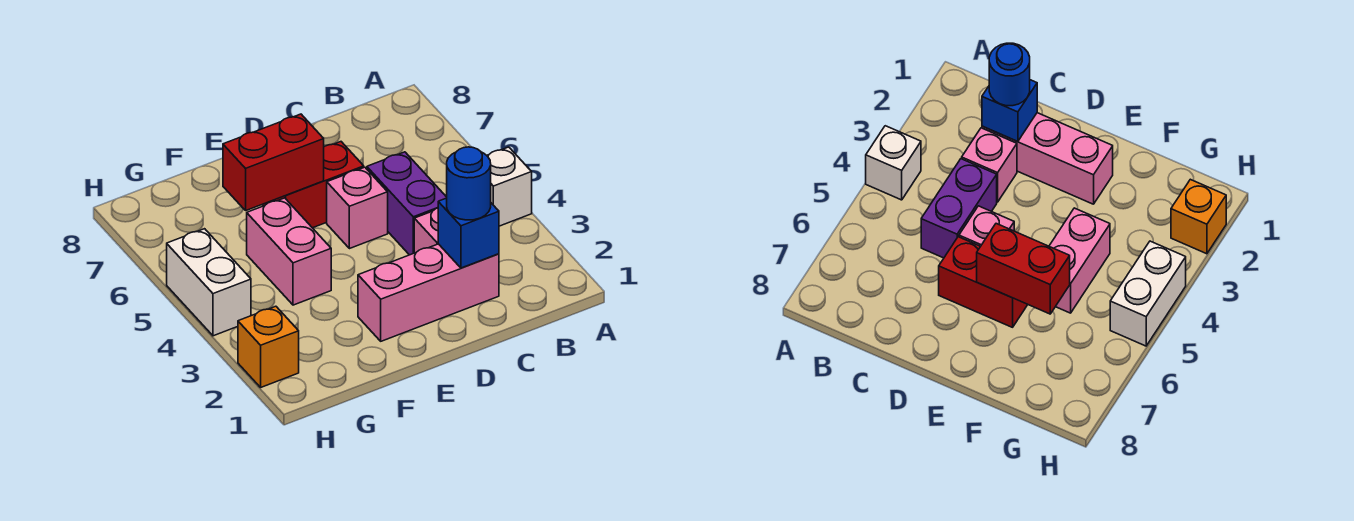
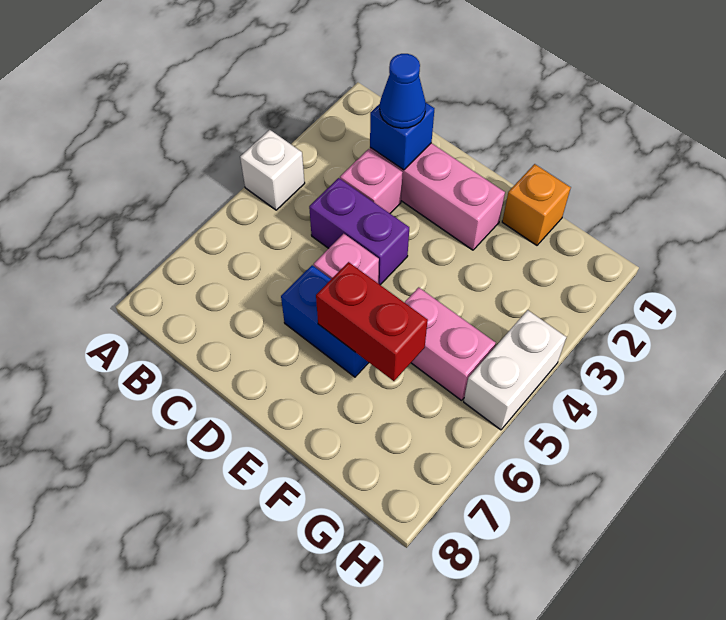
blue 1x1 round brick [447,147,491,220] -> blue 1x1 cone [380,54,426,128]
purple 1x2 brick [367,152,447,255] -> purple 1x2 brick turned to [309,178,409,285]
red 1x2 brick [263,142,364,228] -> blue 1x2 brick [281,265,369,377]
pink 1x2 brick [247,198,331,305] -> pink 1x2 brick turned to [404,287,496,400]
orange 1x1 brick [238,306,299,387] -> orange 1x1 brick moved to [502,164,571,245]

